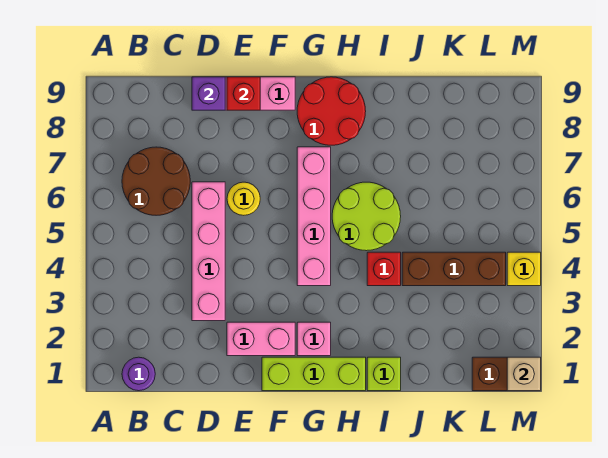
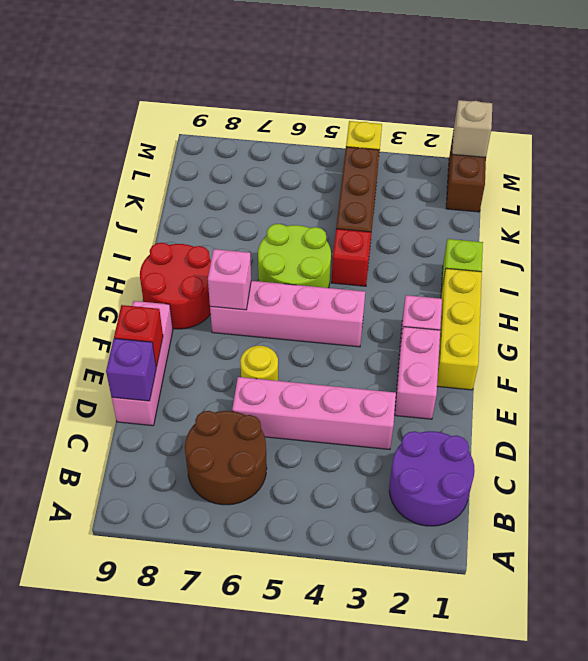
purple 1x1 round brick [122,357,155,391] -> purple 2x2 round brick [389,431,475,526]
lime 1x3 brick [262,357,366,391] -> yellow 1x3 brick [437,268,482,390]
none -> pink 1x1 brick [208,249,251,310]

